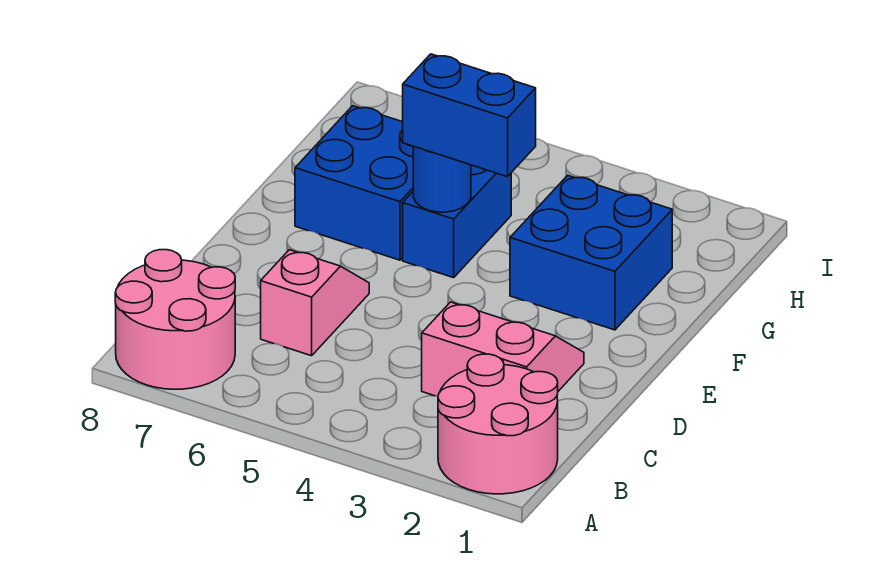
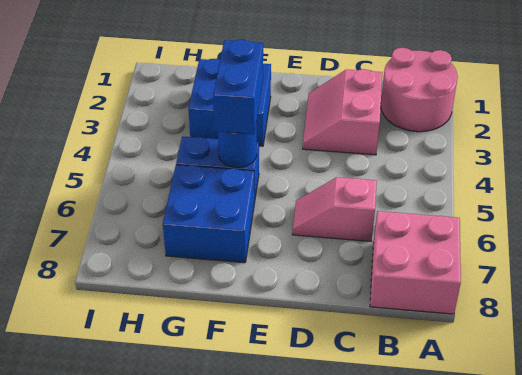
pink 2x2 round brick [115,250,235,389] -> pink 2x2 brick [370,211,461,314]

